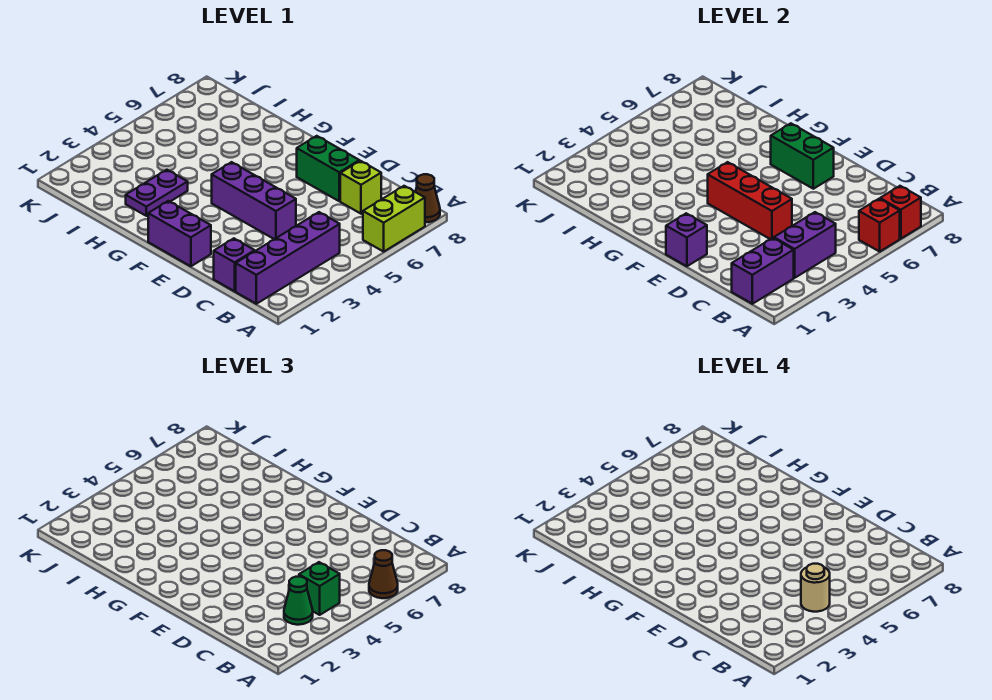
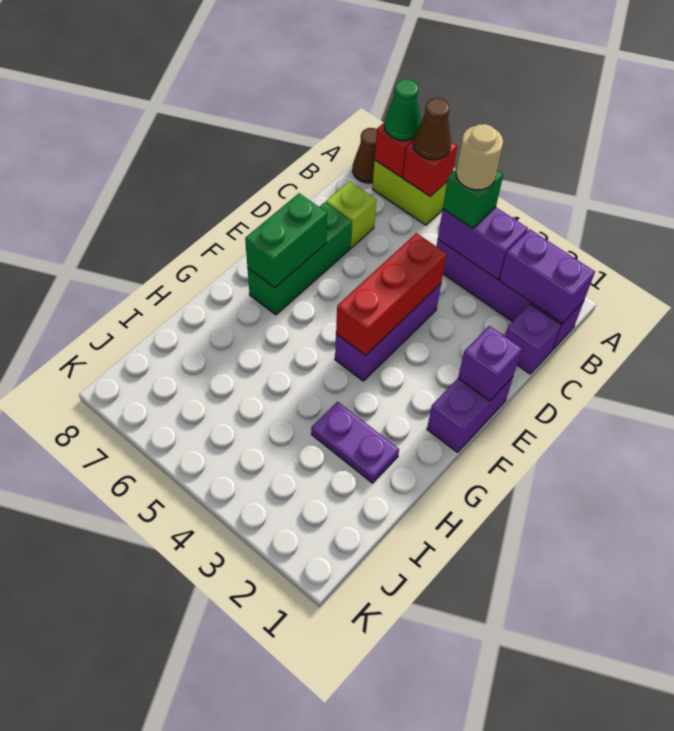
green 1x1 cone [284,577,313,625] -> green 1x1 cone moved to [385,79,421,140]
green 1x2 brick [297,136,359,201] -> green 1x3 brick [248,202,352,315]

